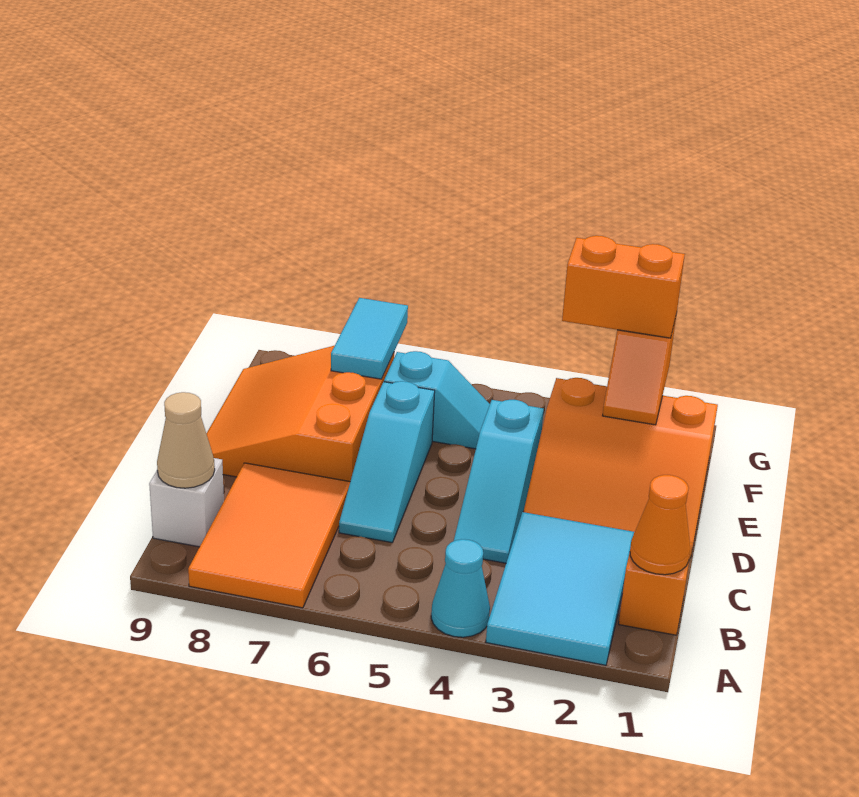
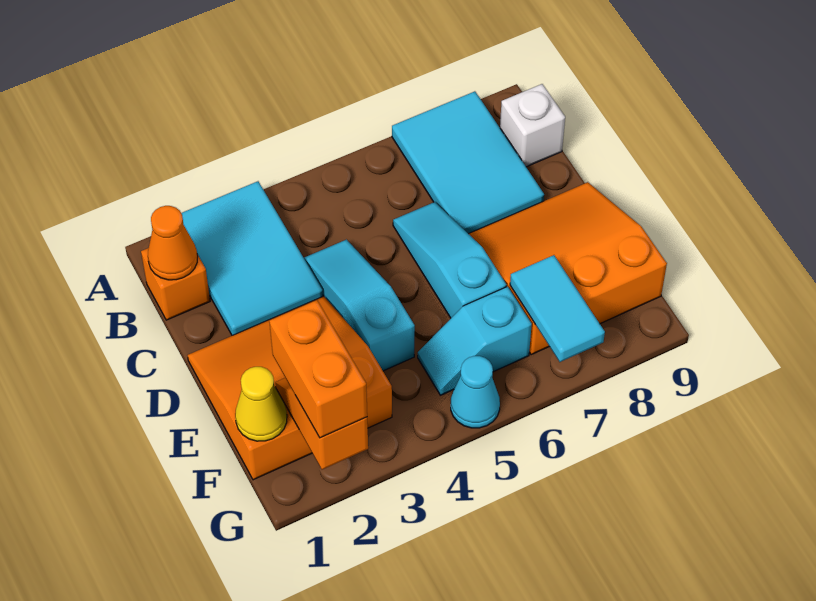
cyan 1x1 cone [431,539,490,637] -> cyan 1x1 cone moved to [451,356,500,428]
orange 2x3 tile [188,463,350,608] -> cyan 2x3 tile [392,91,544,234]
tan 1x1 cone [157,392,215,488] -> none
orange 3x3 slope [206,346,394,481] -> orange 3x3 slope turned to [469,182,667,355]
none -> yellow 1x1 cone [235,367,287,441]
orange 1x2 brick [562,236,685,338] -> orange 1x2 brick turned to [269,300,367,438]

